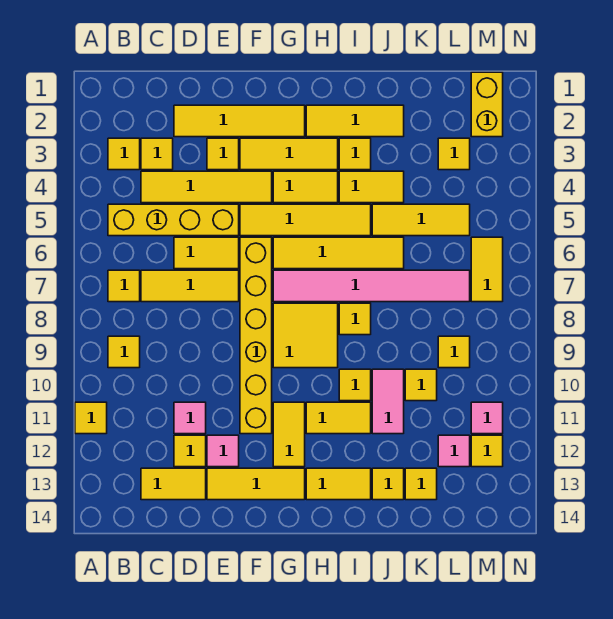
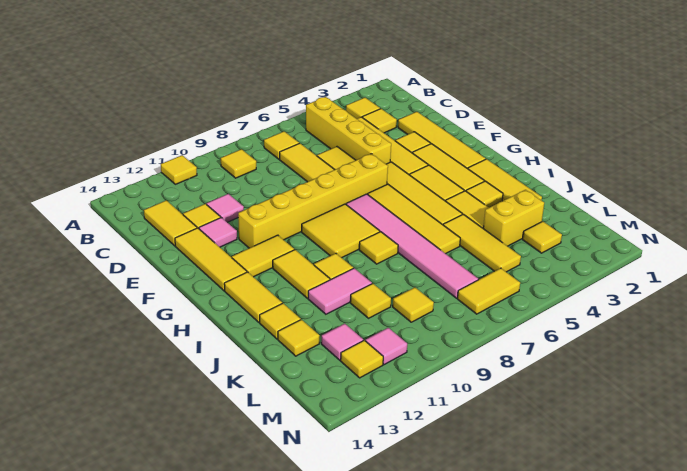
yellow 1x2 brick [471,72,503,137] -> yellow 1x2 brick moved to [483,190,544,246]

